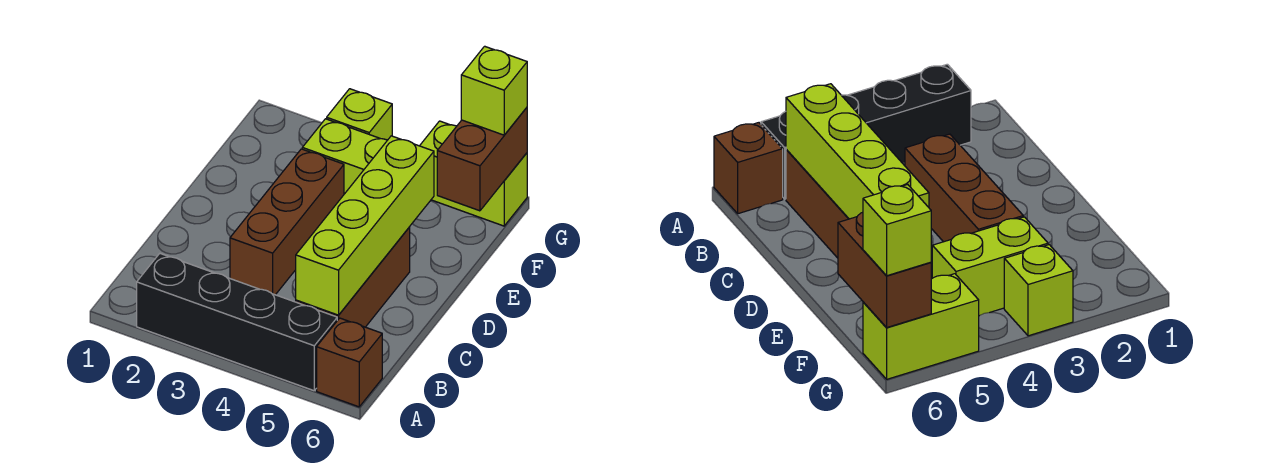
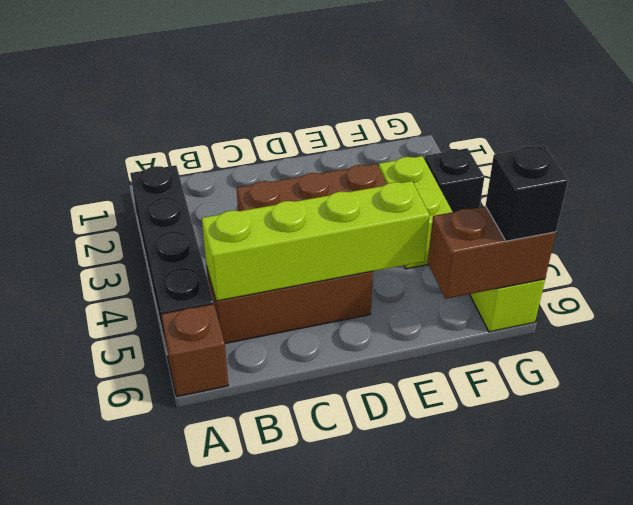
lime 1x1 brick [327,89,392,140] -> black 1x1 brick [424,148,484,212]
lime 1x1 brick [461,46,527,135] -> black 1x1 brick [485,146,568,241]

